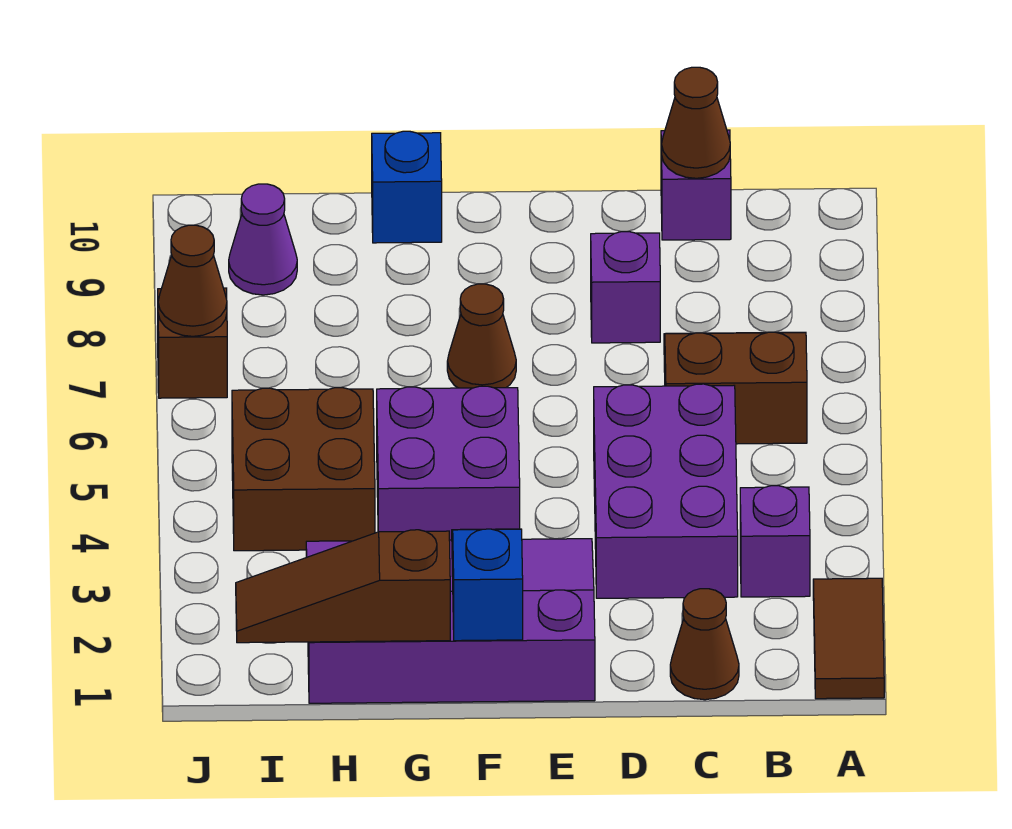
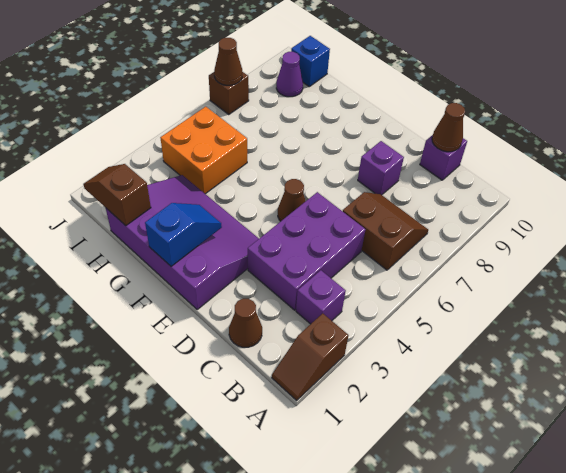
brown 1x2 tile [813,578,884,699] -> brown 1x2 slope [272,313,349,400]
purple 2x2 brick [377,386,520,540] -> none
brown 1x1 cone [447,284,516,388] -> brown 1x1 cone moved to [278,179,305,221]
brown 1x3 slope [236,530,450,643] -> brown 1x2 slope [83,164,151,226]
blue 1x1 brick [372,131,442,243] -> blue 1x1 brick moved to [291,36,330,87]
brown 2x2 brick [232,388,375,551] -> orange 2x2 brick [160,107,247,194]

